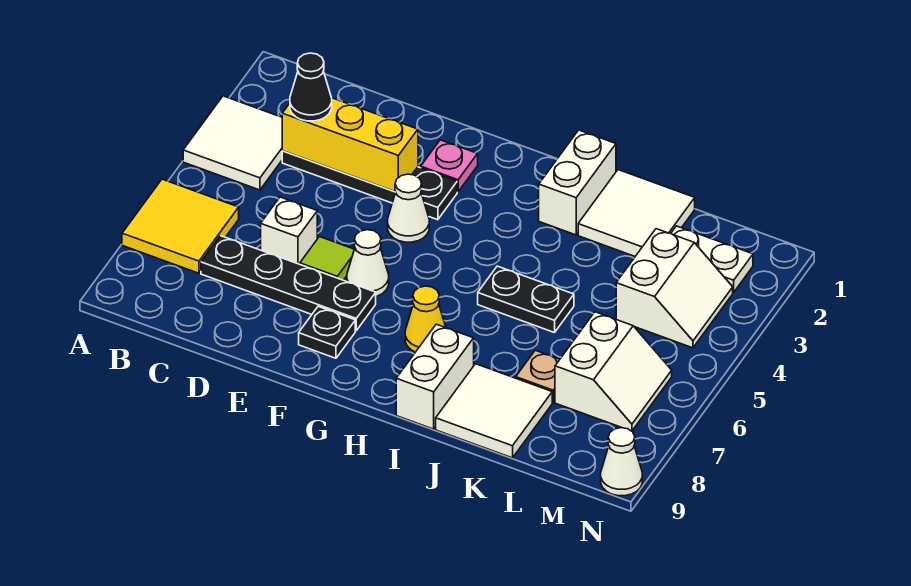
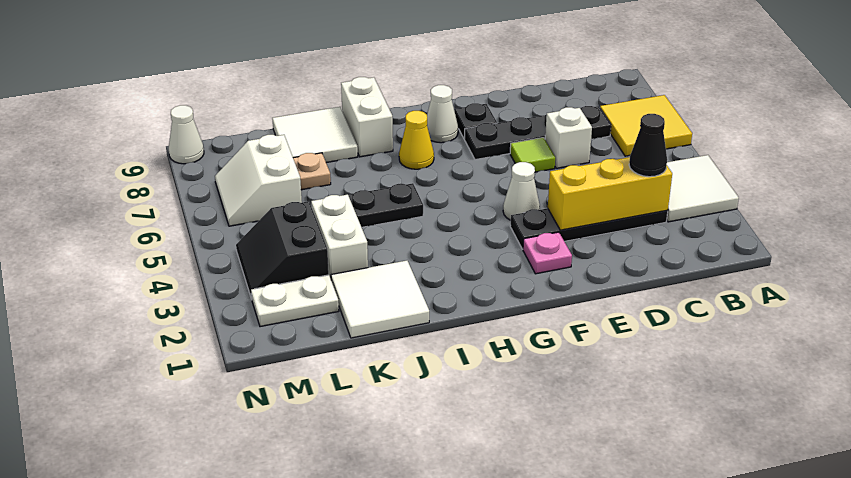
white 1x1 cone [347,230,389,296] -> white 1x1 cone moved to [427,85,458,143]
white 1x2 brick [539,130,616,235] -> white 1x2 brick moved to [311,195,368,278]
white 2x2 slope [616,229,733,348] -> black 2x2 slope [236,201,329,299]

